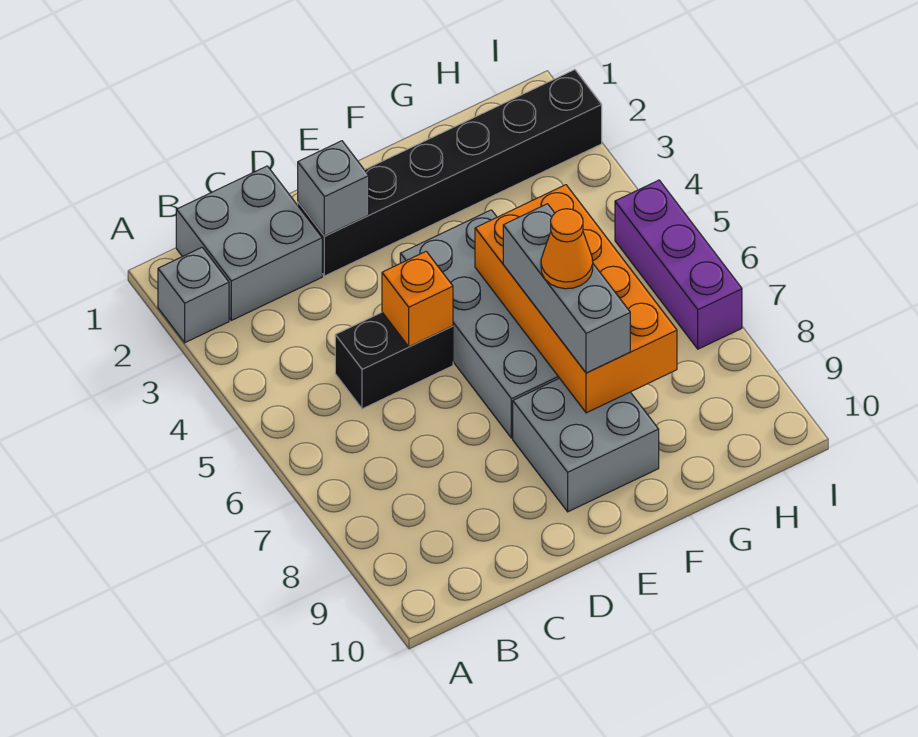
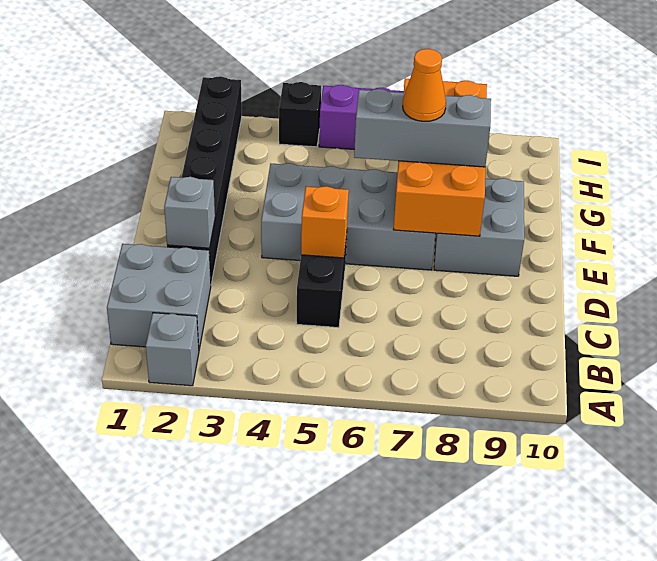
orange 2x4 brick [475,185,677,413] -> orange 2x4 brick turned to [393,79,487,236]
none -> black 1x1 brick [279,82,321,147]

